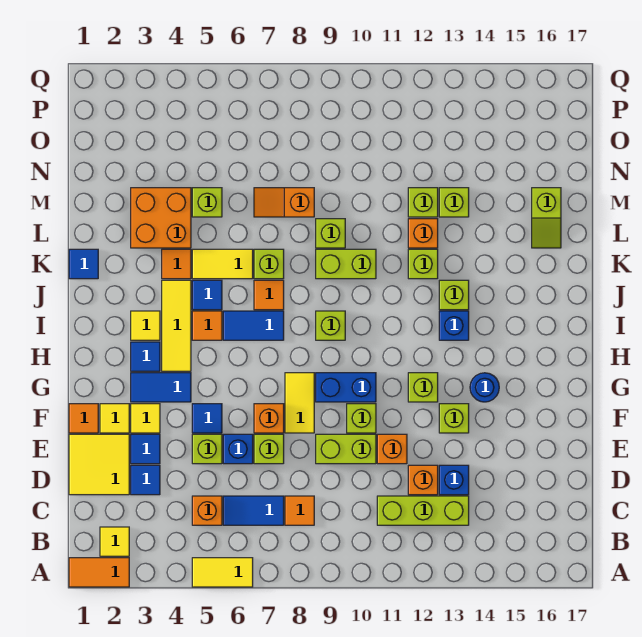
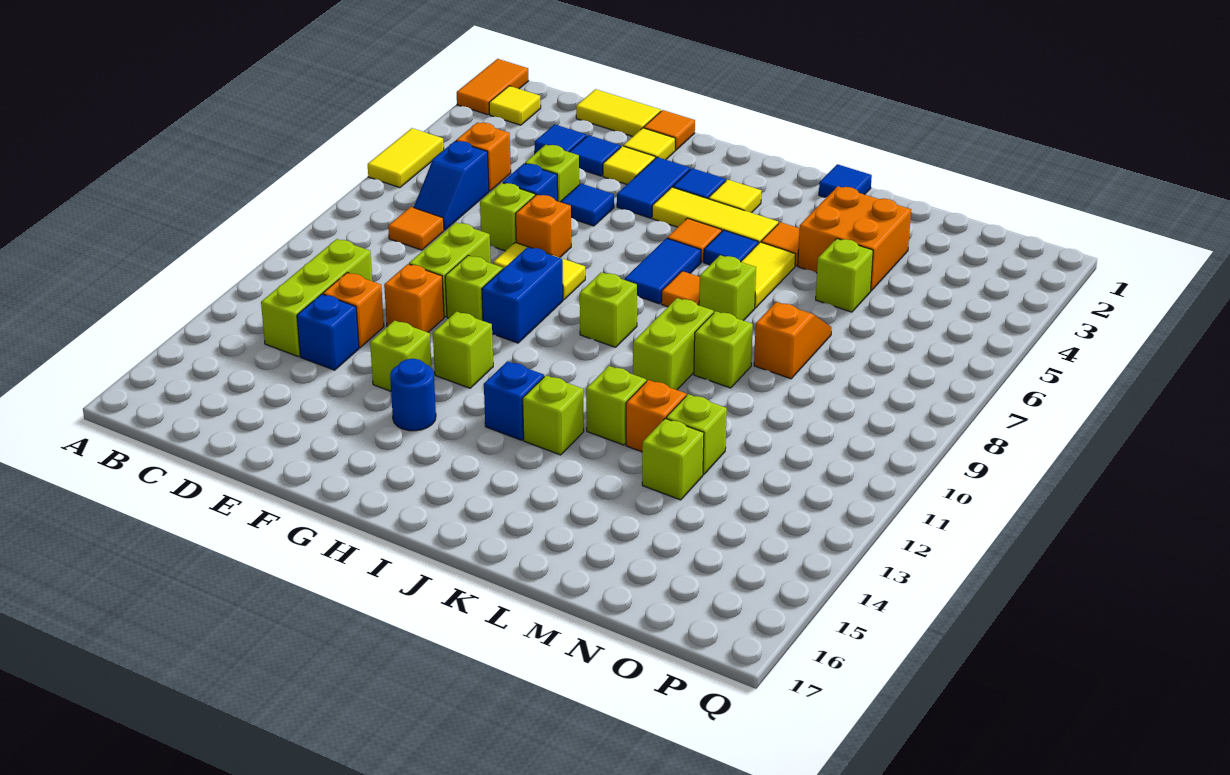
blue 1x2 tile [223,496,284,525] -> blue 1x2 slope [414,141,489,230]
yellow 2x2 tile [69,434,129,495] -> yellow 1x2 tile [576,89,661,136]
lime 1x2 slope [532,188,561,248] -> none

